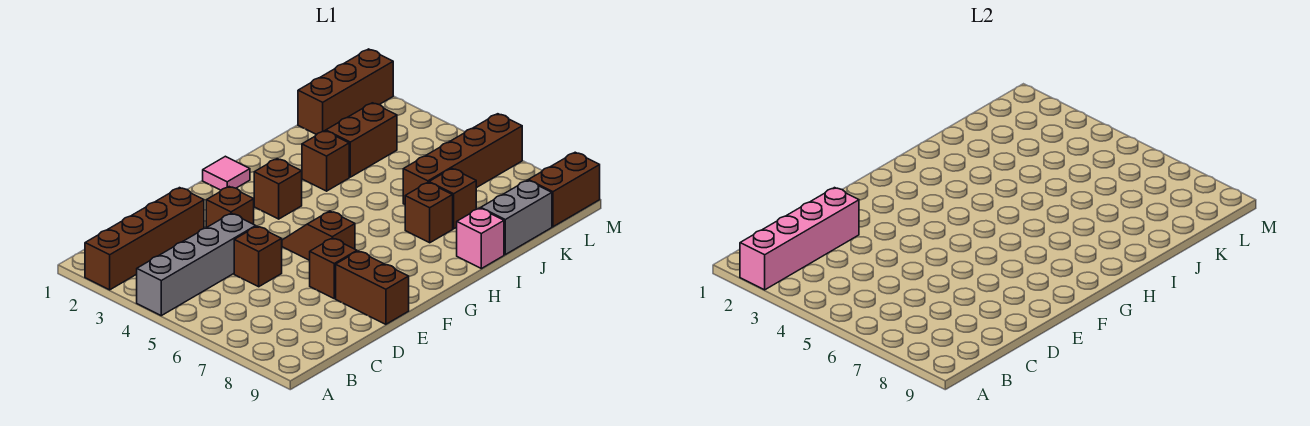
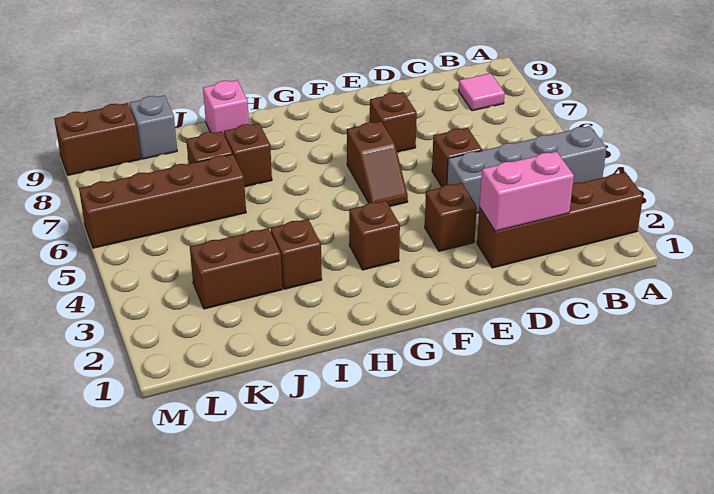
pink 1x4 brick [740,188,859,290] -> pink 1x2 brick [480,152,574,231]
brown 1x2 brick [336,251,409,324] -> none
pink 1x1 tile [203,156,250,190] -> pink 1x1 tile moved to [459,73,505,111]
grey 1x2 brick [481,180,552,255] -> grey 1x1 brick [130,95,177,159]
brown 1x3 brick [298,49,393,135] -> none

